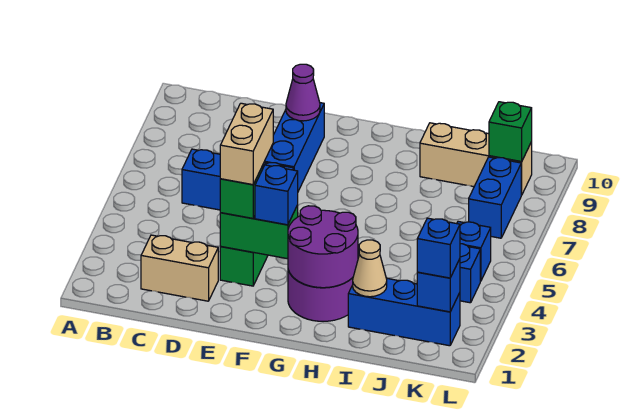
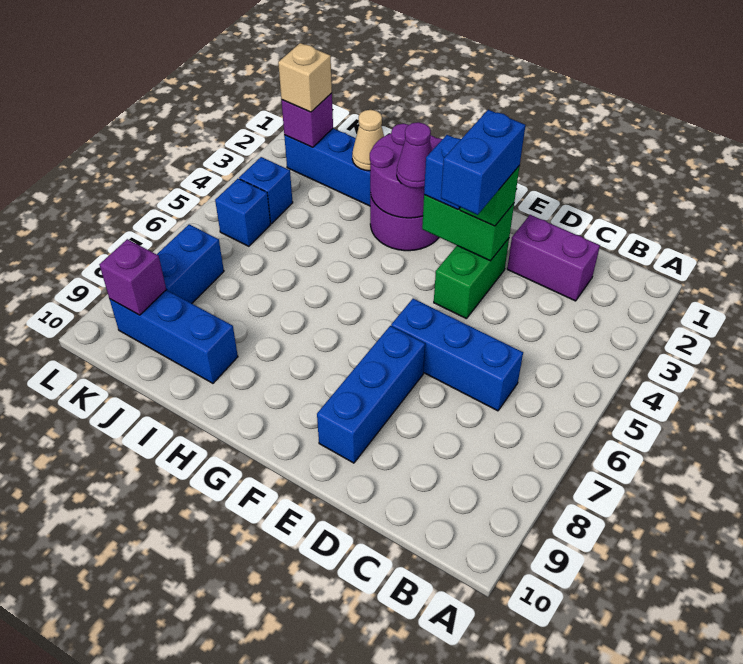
tan 1x2 brick [141,235,218,301] -> purple 1x2 brick [507,215,600,301]
tan 1x2 brick [220,103,273,185] -> blue 1x2 brick [441,110,525,215]
purple 1x1 cone [286,64,320,121] -> purple 1x1 cone moved to [397,122,432,188]
tan 1x3 brick [420,123,532,195] -> blue 1x3 brick [110,290,238,383]
blue 1x1 brick [417,259,460,312] -> purple 1x1 brick [281,93,333,147]
blue 1x1 brick [417,218,460,278] -> tan 1x1 brick [278,43,332,112]
green 1x1 brick [489,102,532,162] -> purple 1x1 brick [99,239,166,315]

